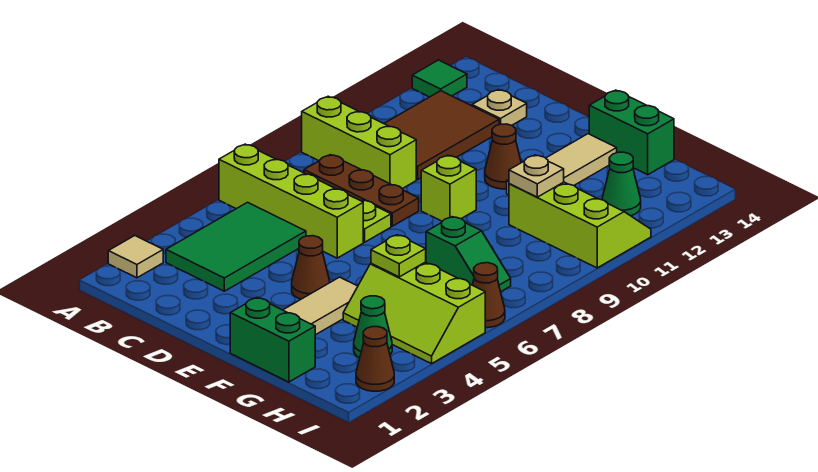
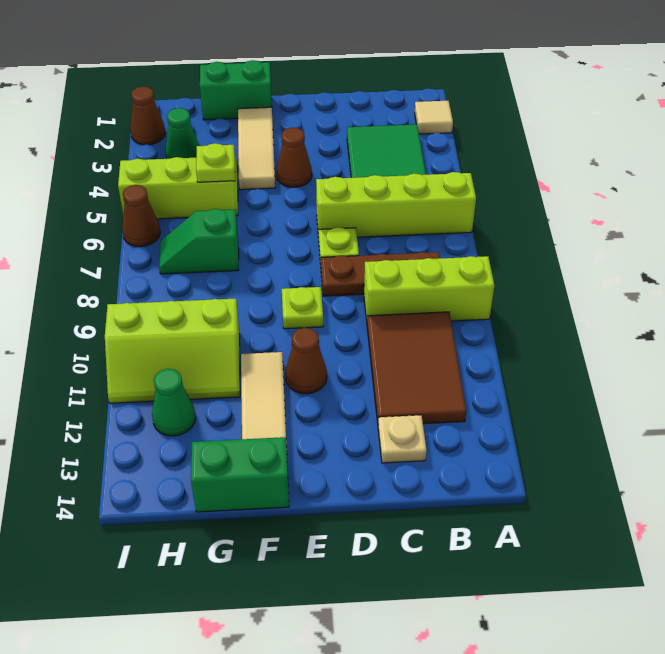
green 1x1 tile [412,60,467,97] -> none
lime 1x1 brick [421,155,476,221] -> lime 1x1 plate [282,287,323,329]
tan 1x1 plate [509,155,564,197] -> none

